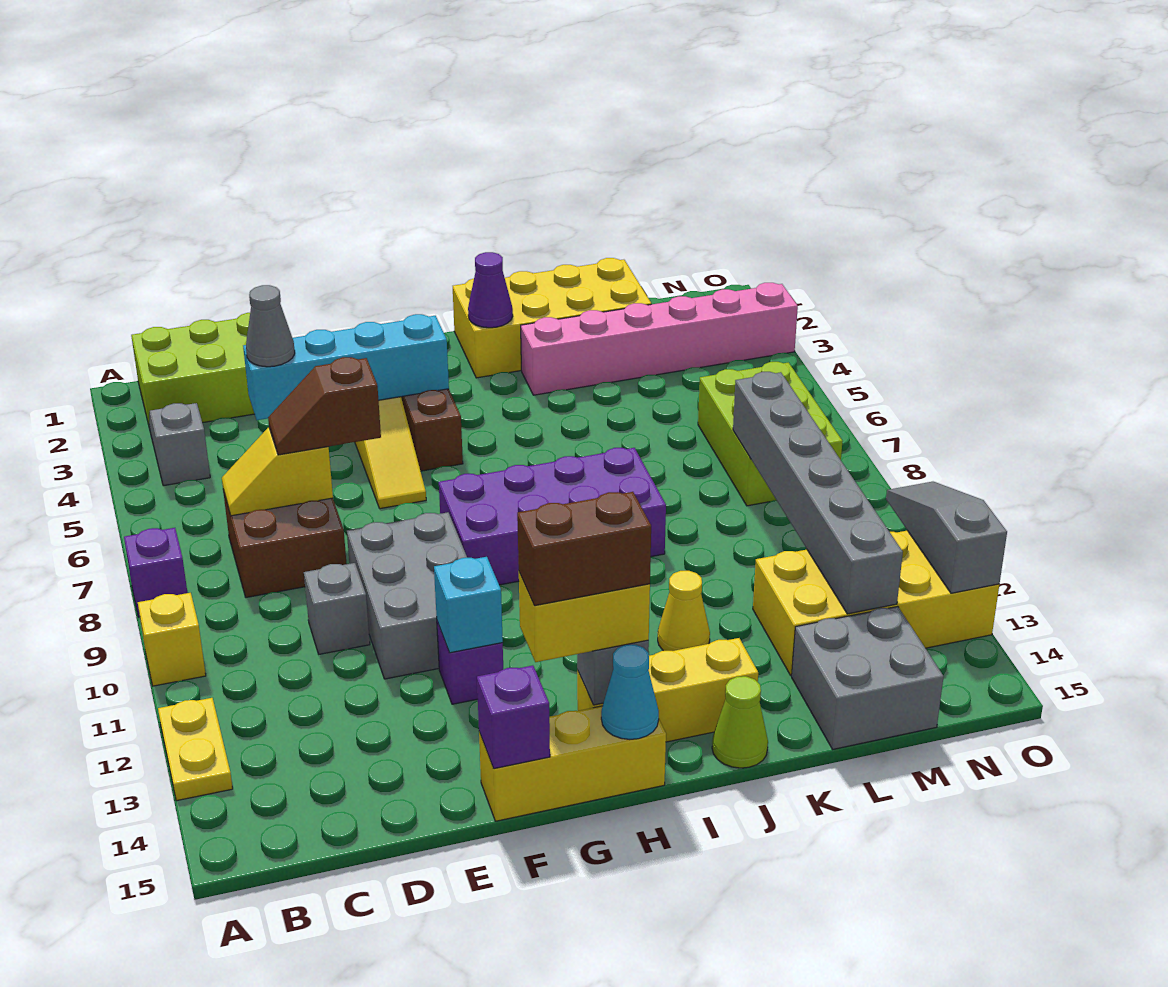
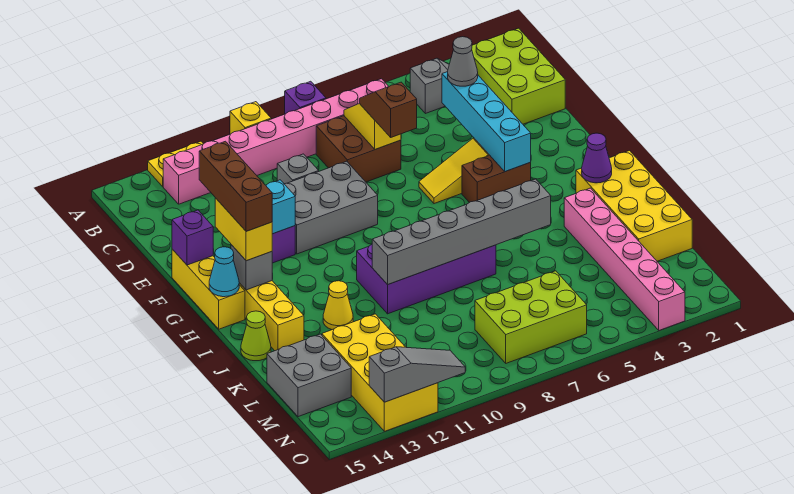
none -> pink 1x8 brick [163,79,389,204]
purple 2x4 brick [439,448,666,585] -> purple 2x4 brick turned to [357,245,496,314]
brown 1x2 brick [517,492,651,606] -> brown 1x3 brick [199,141,272,231]
grey 1x6 brick [733,372,903,614] -> grey 1x6 brick moved to [372,179,551,285]

